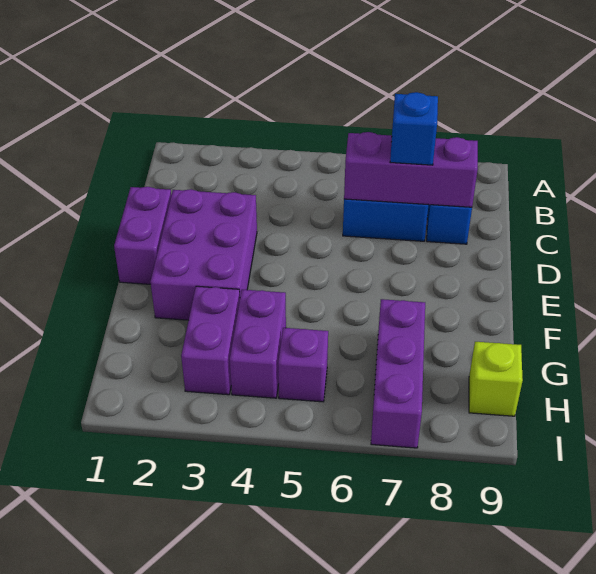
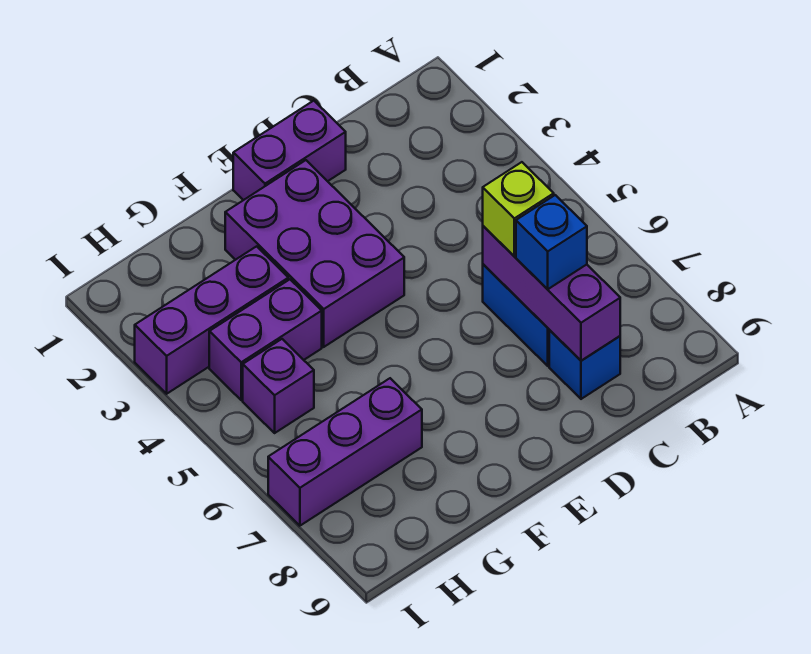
purple 2x3 brick [150,189,257,320] -> purple 2x3 brick turned to [225,160,404,347]
purple 1x2 brick [181,286,240,395] -> purple 1x3 brick [135,246,288,394]
lime 1x1 brick [469,342,523,416] -> lime 1x1 brick moved to [483,162,554,256]

